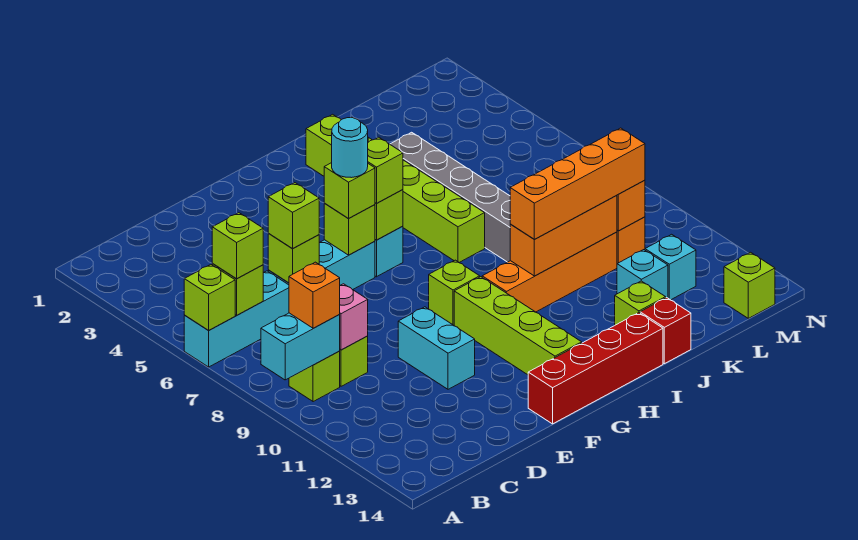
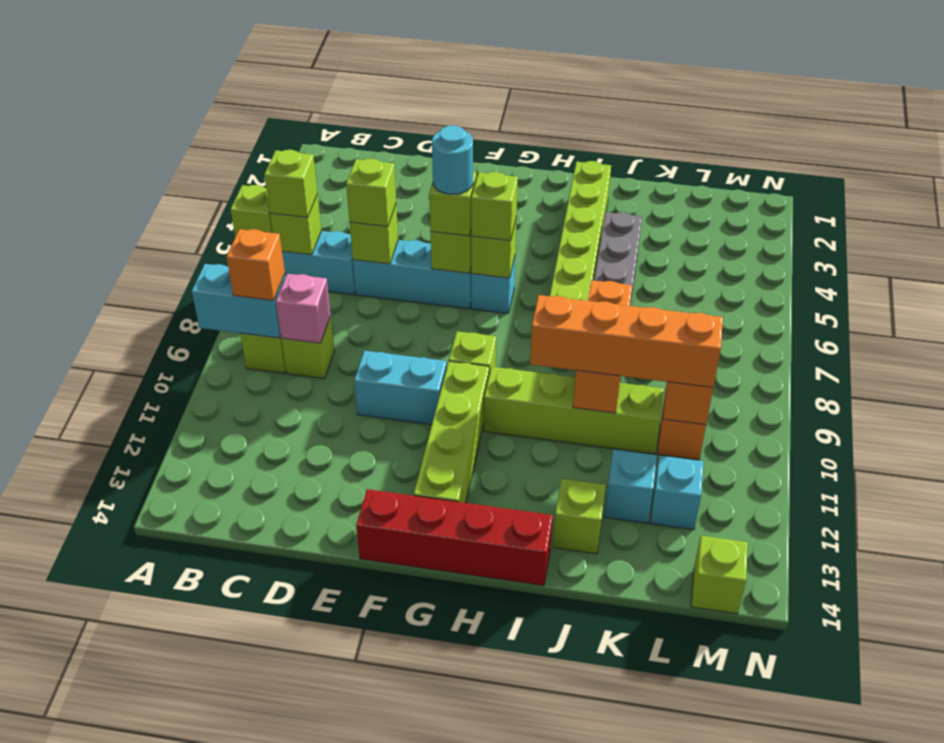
cyan 1x2 brick [398,307,475,389] -> cyan 1x2 brick turned to [354,351,447,425]
orange 1x4 brick [482,232,617,312] -> lime 1x4 brick [484,367,664,454]
orange 1x3 brick [510,195,617,276] -> orange 1x3 brick turned to [573,280,632,413]
red 1x1 brick [640,298,691,364] -> none

